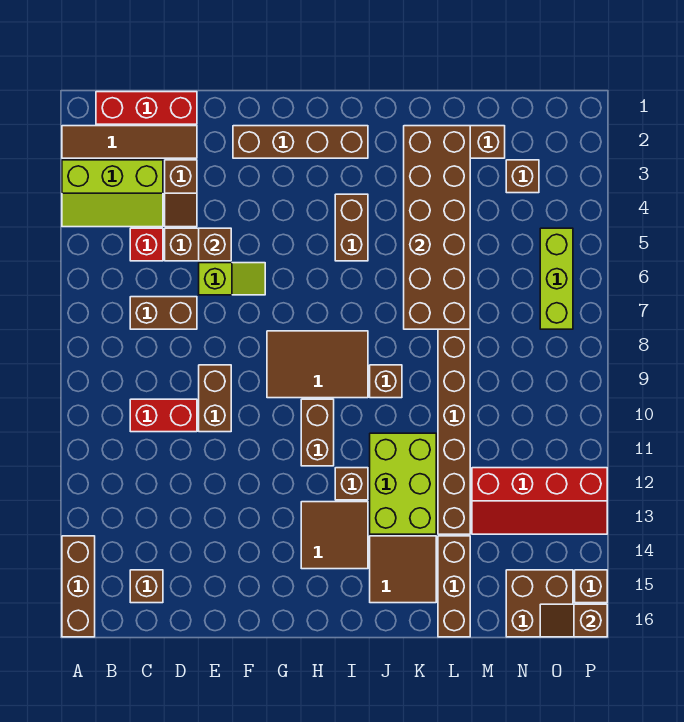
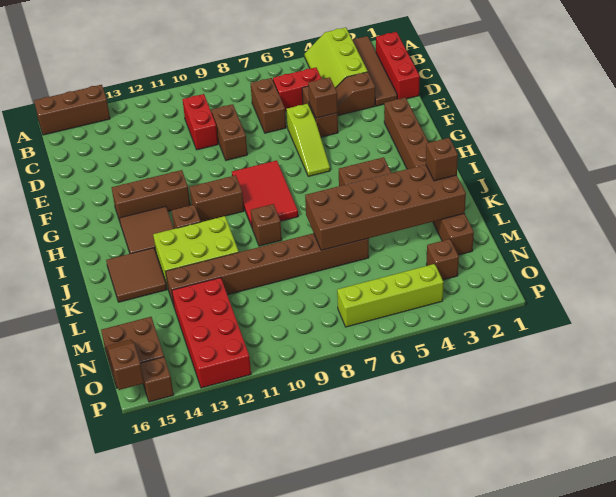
red 1x1 brick [130,228,163,261] -> red 1x2 brick [273,67,322,111]
brown 1x1 brick [130,570,163,603] -> brown 1x1 brick moved to [426,138,458,181]
lime 1x2 slope [199,263,265,295] -> lime 1x3 slope [286,104,330,176]
brown 1x2 brick [199,365,231,432] -> brown 1x2 brick turned to [212,104,247,160]
brown 2x3 tile [267,331,368,398] -> red 2x3 tile [232,160,298,227]
brown 1x3 brick [438,536,470,637] -> brown 1x3 brick moved to [112,170,190,221]
red 2x4 slope [472,468,607,534] -> red 2x4 brick [172,278,251,388]
lime 1x3 brick [540,228,573,329] -> lime 1x4 brick [337,264,444,327]

